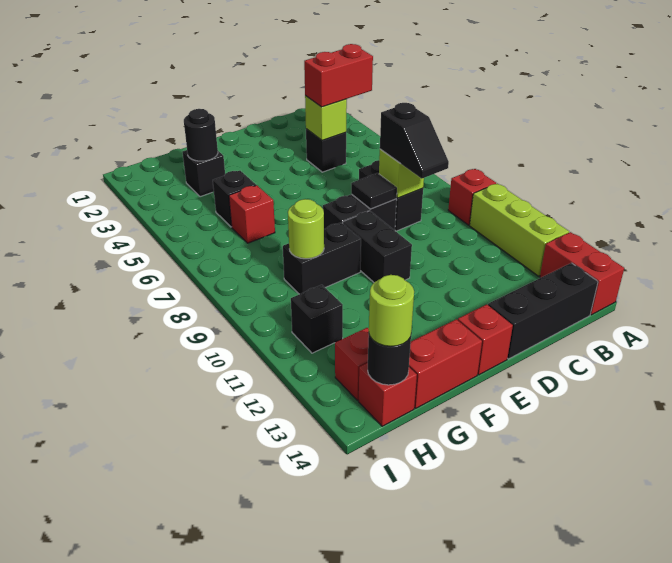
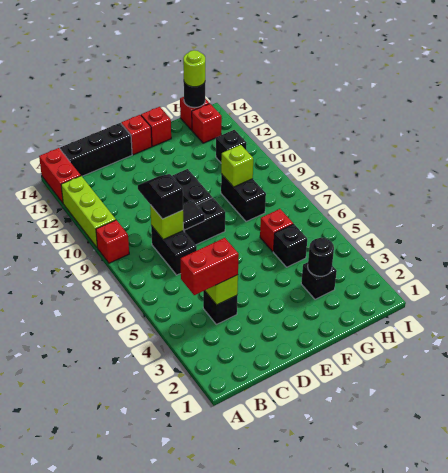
black 1x2 brick [283,222,361,294] -> black 1x2 brick turned to [221,174,266,222]
red 1x2 brick [409,319,482,408] -> red 1x1 brick [141,107,171,146]
lime 1x1 round brick [288,199,324,259] -> lime 1x1 brick [221,145,253,187]

